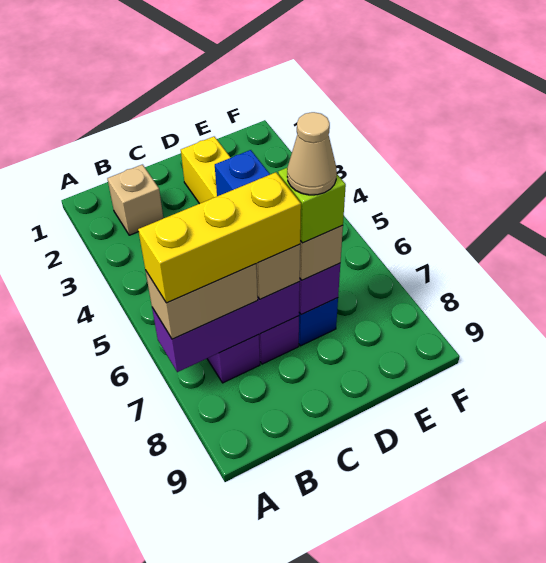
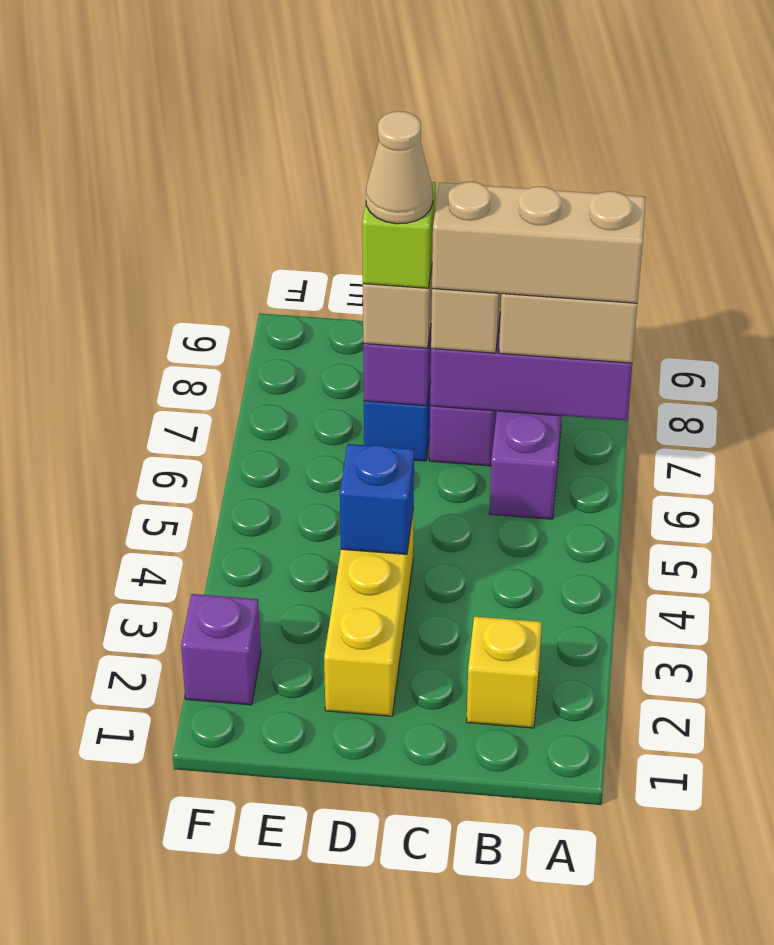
yellow 1x3 brick [138,172,301,303] -> tan 1x3 brick [432,182,646,303]
tan 1x1 brick [107,165,163,235] -> yellow 1x1 brick [467,616,542,728]
none -> purple 1x1 brick [181,594,261,705]

